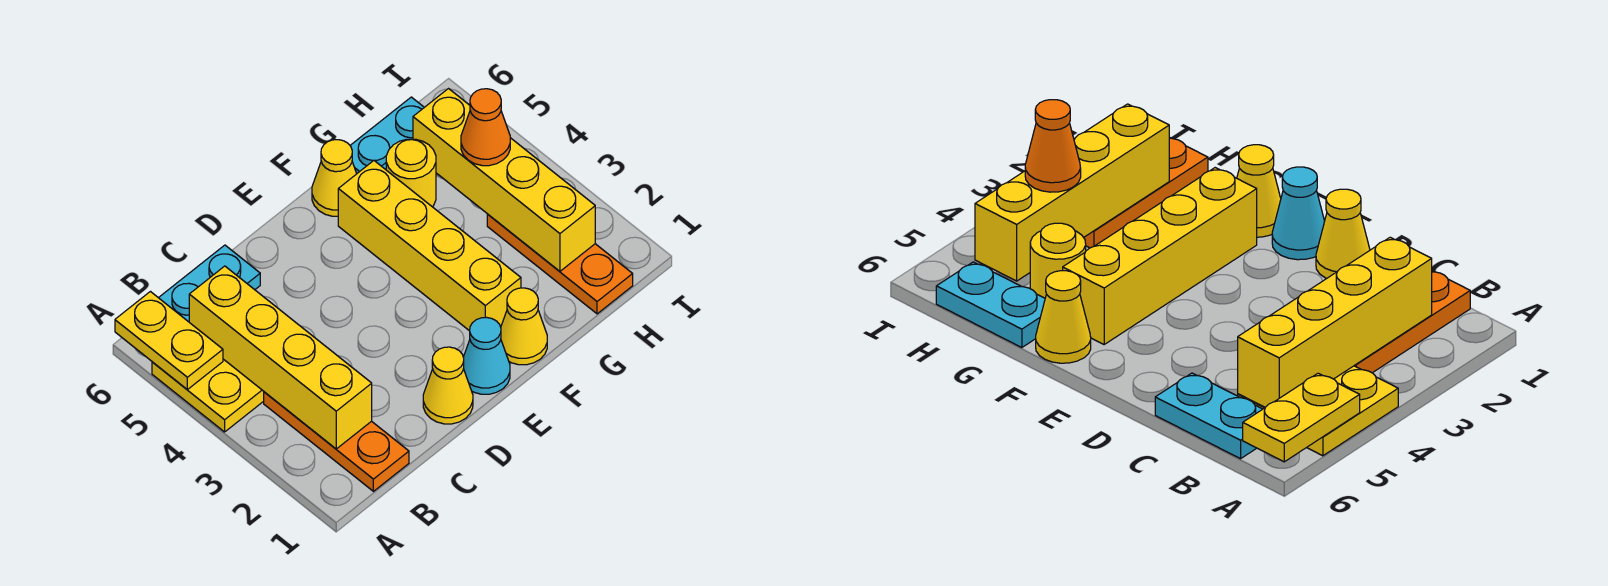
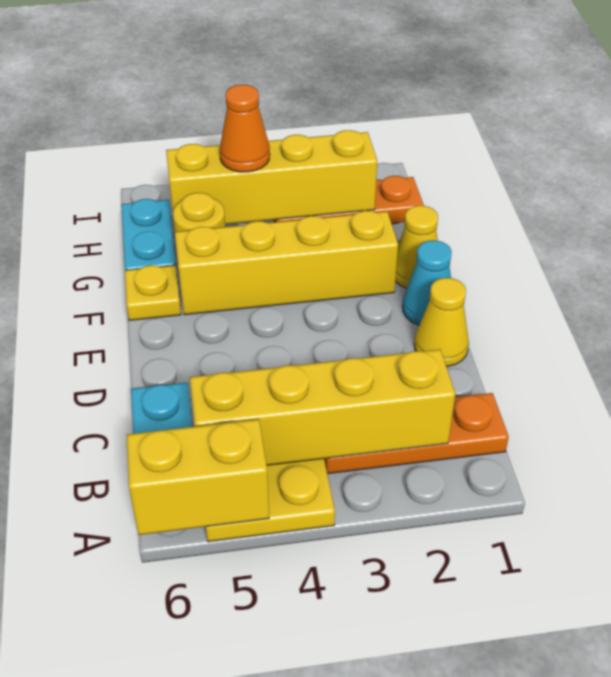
yellow 1x2 plate [115,292,223,390] -> yellow 1x2 brick [127,419,269,535]
yellow 1x1 cone [312,140,357,216] -> yellow 1x1 plate [125,265,181,320]

